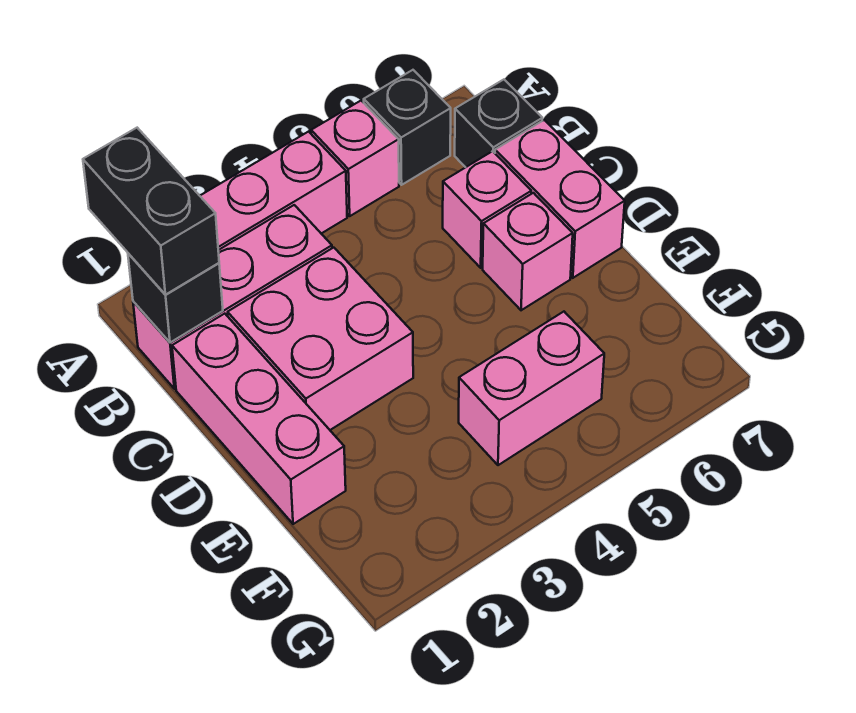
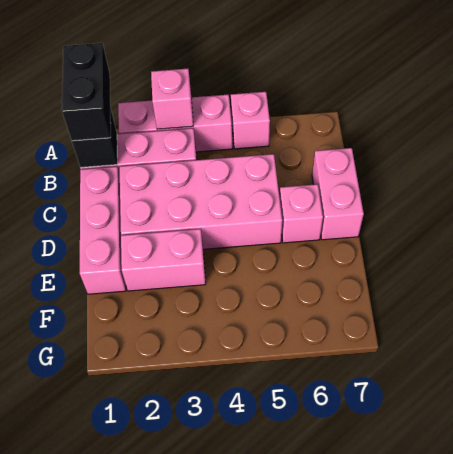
black 1x1 brick [364,70,451,185] -> none
black 1x1 brick [455,80,542,167] -> none
pink 2x2 brick [228,248,413,430] -> pink 2x4 brick [120,154,282,249]
pink 1x1 brick [443,151,531,268] -> pink 1x1 brick moved to [151,68,193,129]
pink 1x2 brick [459,312,604,465] -> pink 1x2 brick moved to [121,229,206,291]

